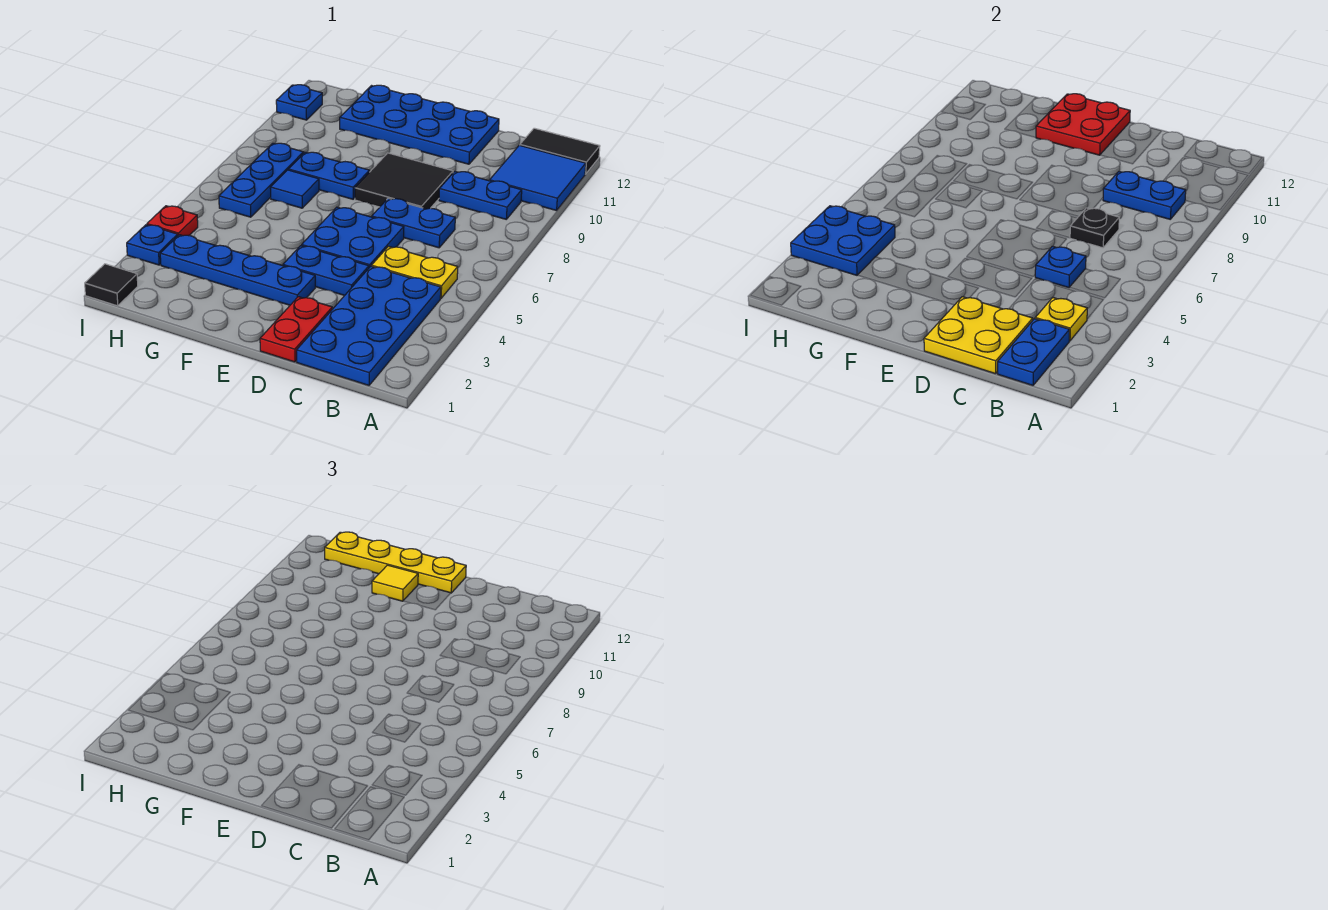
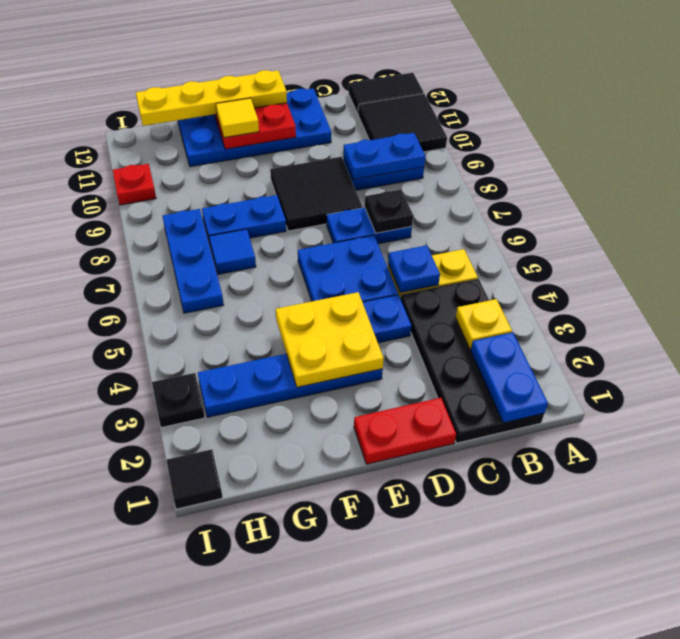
blue 2x2 tile [490,145,586,211] -> black 2x2 tile [358,94,447,152]
blue 2x4 plate [297,266,441,385] -> black 2x4 plate [400,279,544,443]
yellow 2x2 plate [924,297,1033,374] -> yellow 2x2 plate moved to [276,292,384,387]
red 1x2 plate [260,297,332,362] -> red 1x2 plate turned to [354,398,456,464]
blue 2x2 plate [791,206,895,275] -> none
blue 1x1 plate [127,225,178,265] -> black 1x1 plate [152,373,205,427]
red 1x1 plate [147,206,198,236] -> red 1x1 plate moved to [113,164,156,205]
blue 1x1 plate [276,85,322,120] -> none

